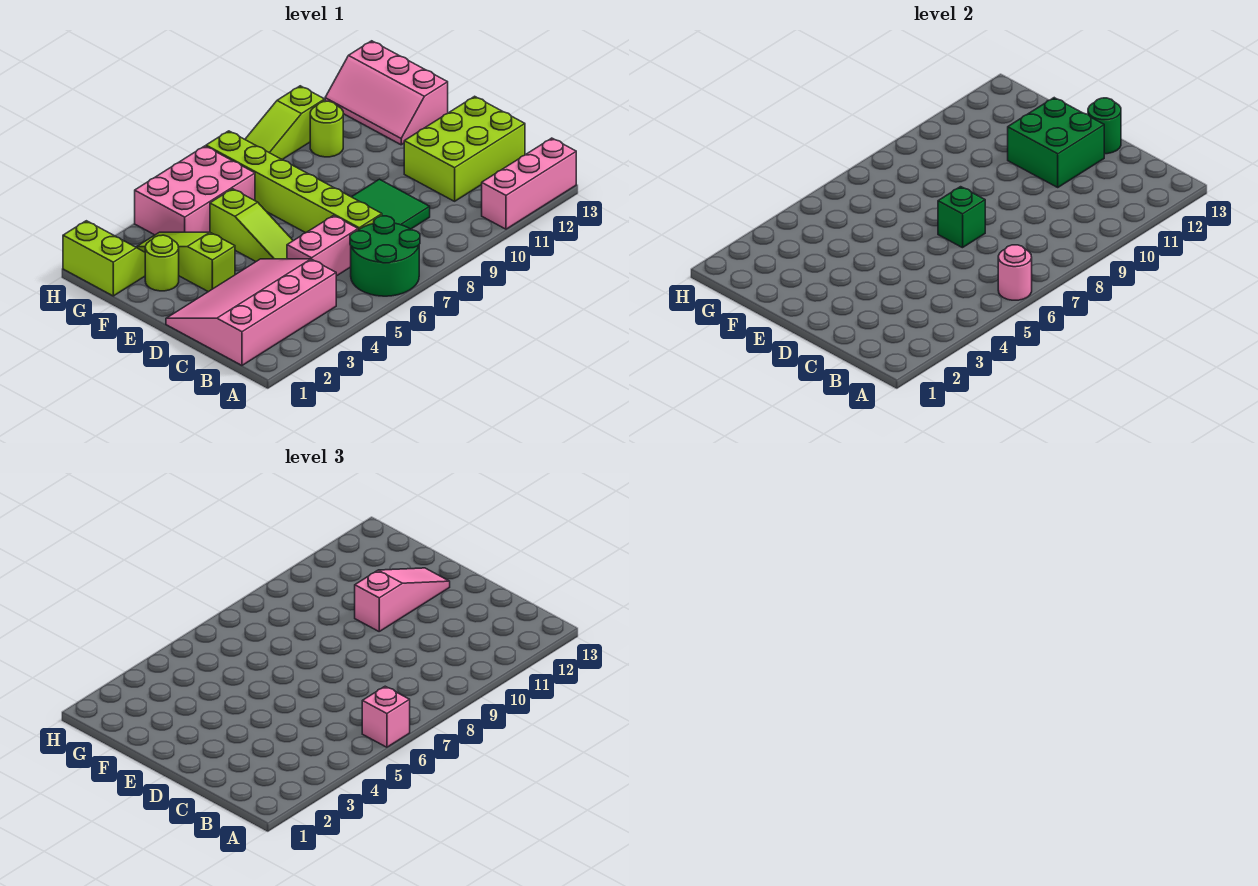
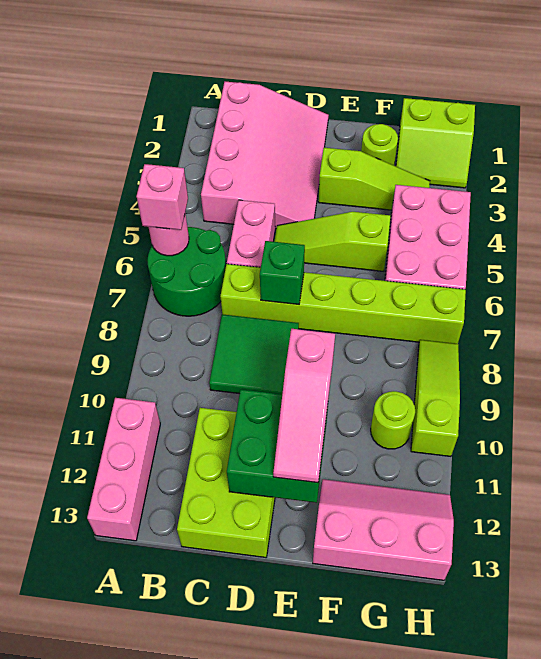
green 1x1 round brick [1088,98,1121,154] -> none

